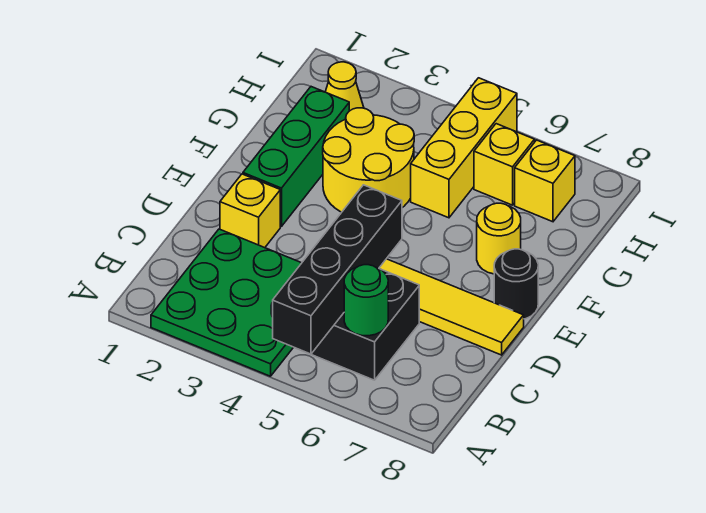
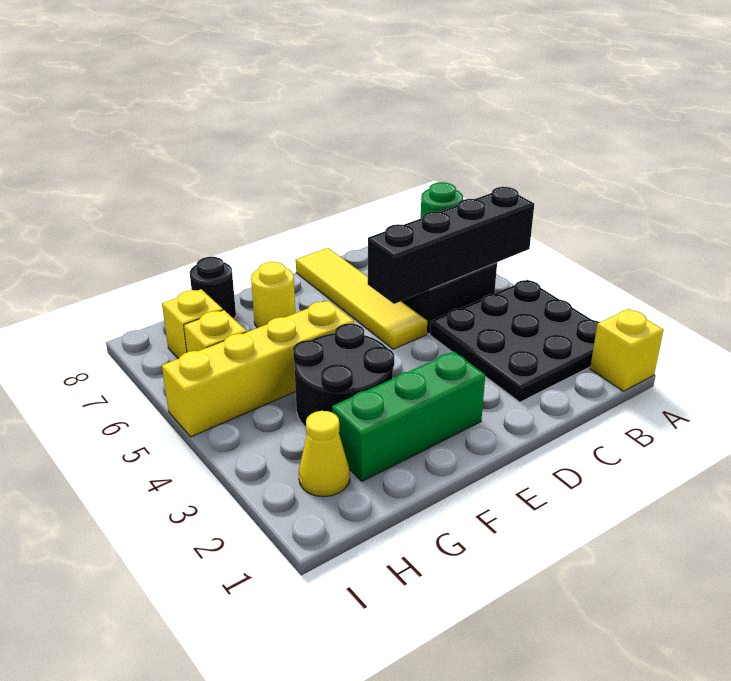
green 3x3 plate [151,229,301,376] -> black 3x3 plate [430,280,600,402]
yellow 1x1 brick [220,174,280,248] -> yellow 1x1 brick moved to [590,309,664,391]
black 1x1 round brick [494,249,538,319] -> black 1x1 round brick moved to [190,257,236,319]
yellow 2x2 round brick [323,108,414,212] -> black 2x2 round brick [293,323,394,427]
yellow 1x3 brick [411,78,517,218] -> yellow 1x4 brick [162,301,354,437]

